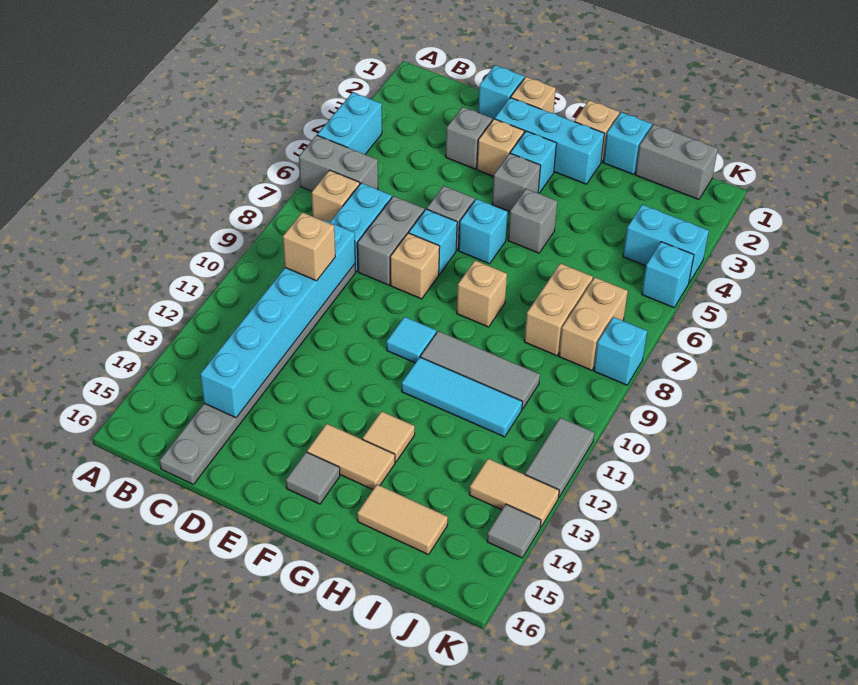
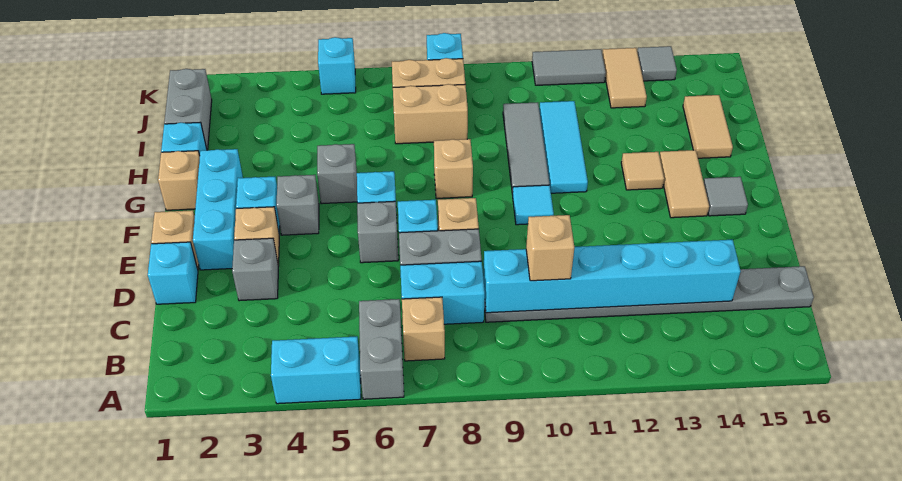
cyan 1x2 brick [623,205,709,283] -> none

